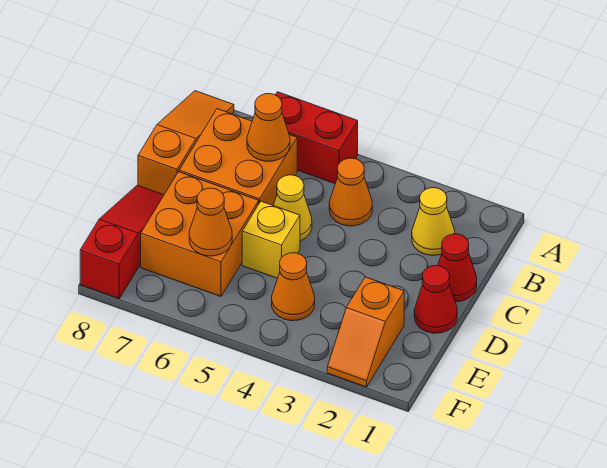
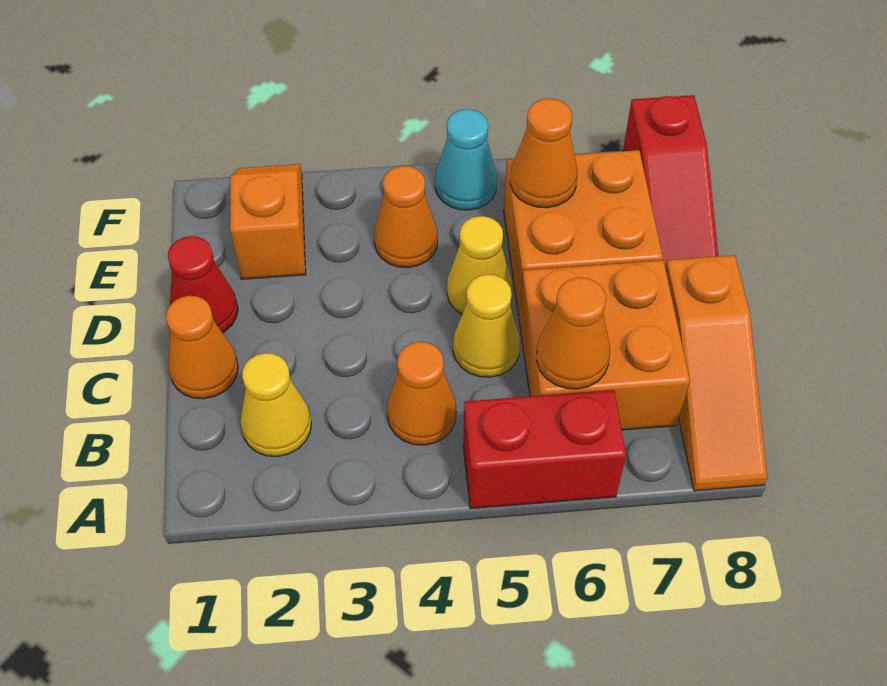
red 1x1 cone [438,234,477,302] -> orange 1x1 cone [166,296,238,399]
yellow 1x1 brick [242,201,300,278] -> yellow 1x1 cone [447,216,512,314]
none -> cyan 1x1 cone [435,109,497,210]

